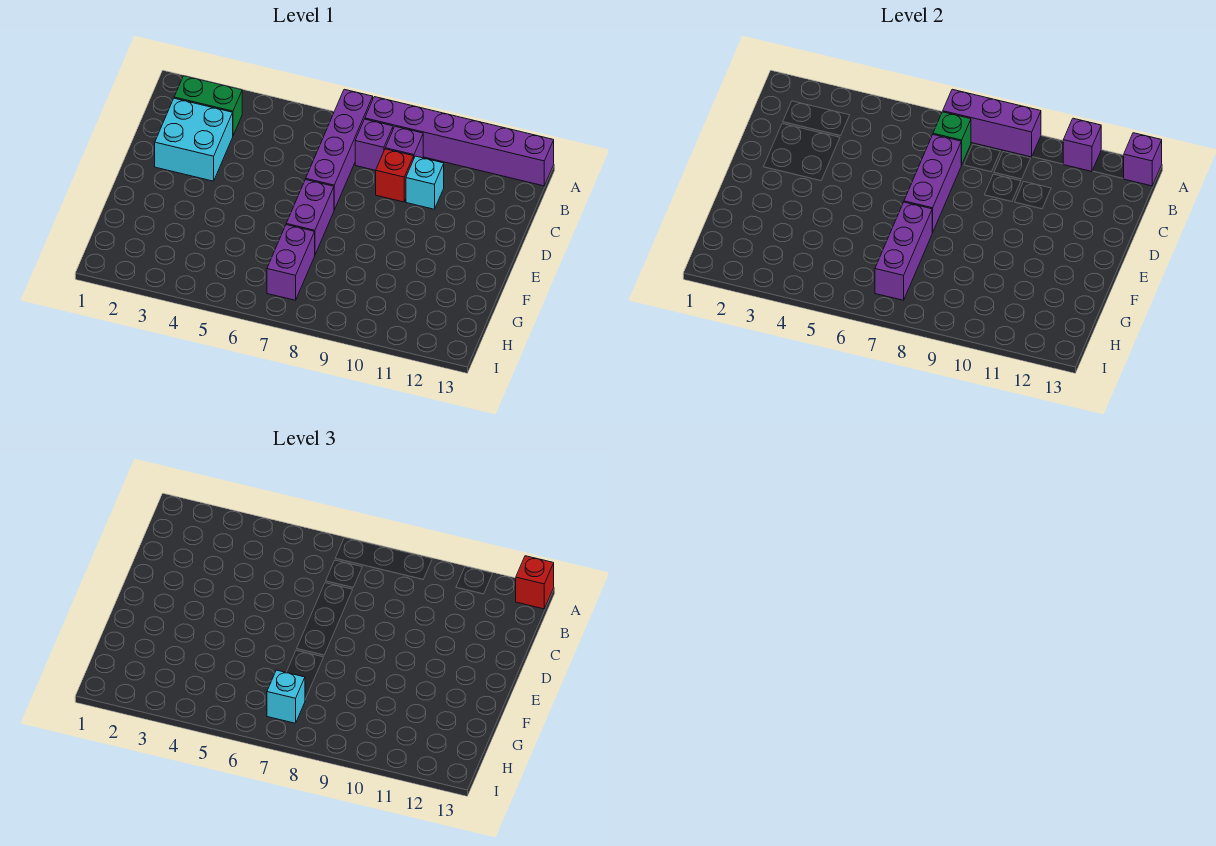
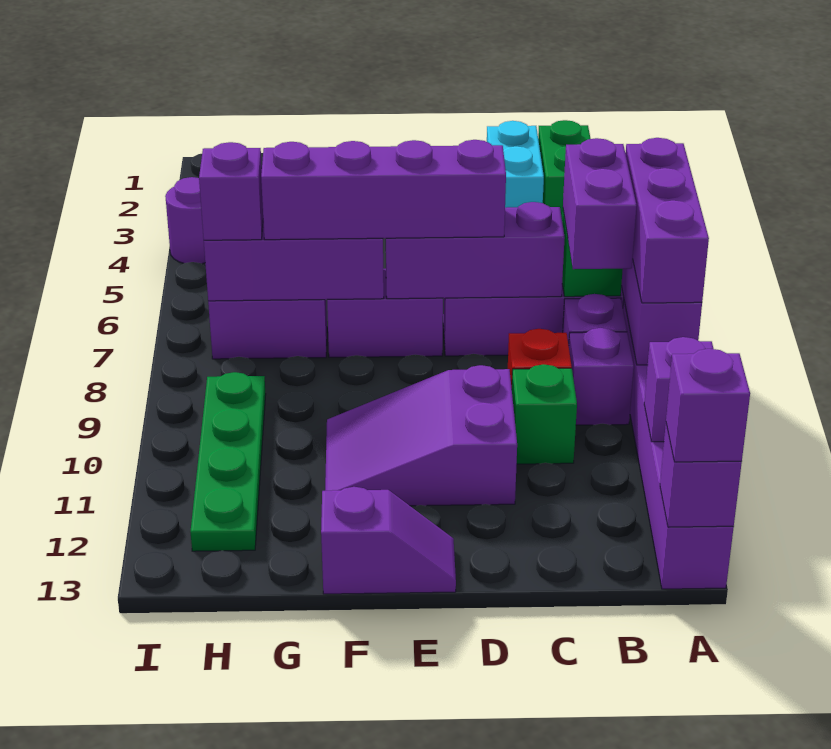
none -> purple 1x3 brick [625,138,709,303]
red 1x1 brick [516,556,554,609] -> purple 1x1 brick [666,349,750,462]
none -> purple 1x2 brick [563,138,637,269]
cyan 2x2 brick [155,98,233,181] -> cyan 1x2 brick [487,121,544,208]
cyan 1x1 brick [406,156,444,209] -> green 1x1 brick [512,364,577,464]
none -> purple 1x4 brick [261,140,506,240]
none -> purple 2x3 slope [325,365,517,506]
none -> purple 1x2 slope [321,487,456,594]
cyan 1x1 brick [267,670,305,723] -> purple 1x1 brick [199,142,263,240]
none -> green 1x4 plate [190,372,266,551]
none -> purple 1x1 round brick [165,177,205,264]

